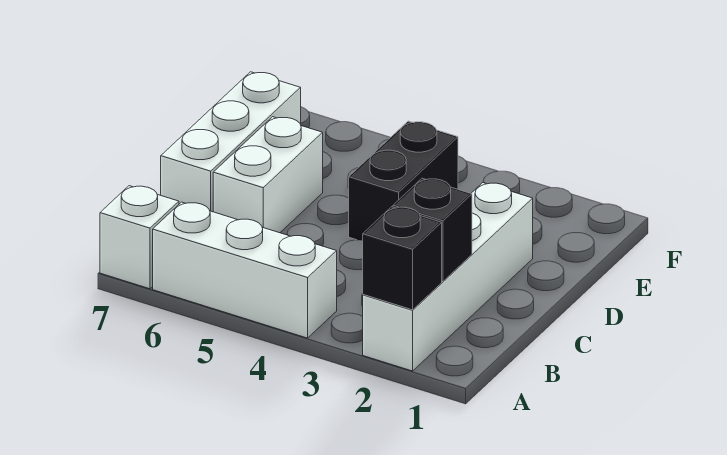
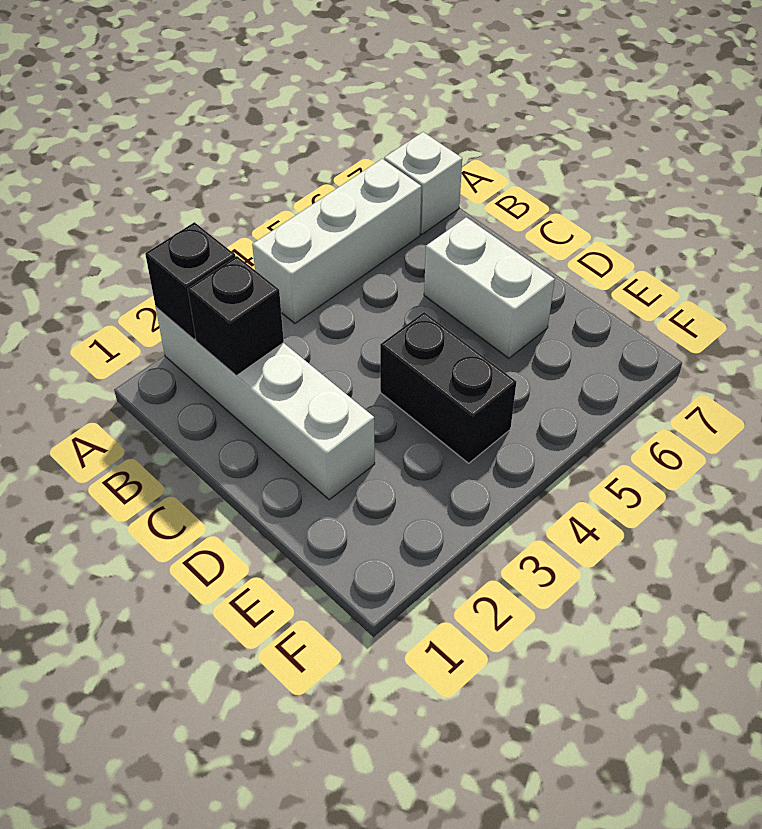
white 1x3 brick [161,72,301,212] -> none

